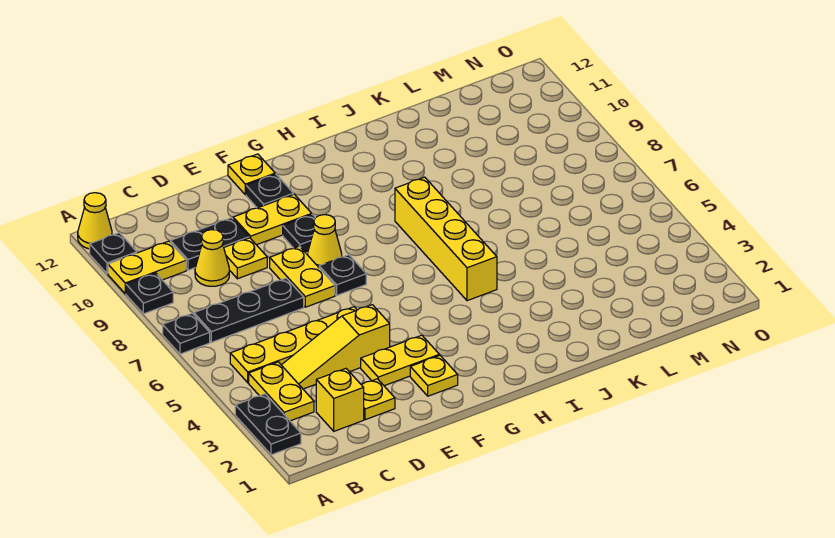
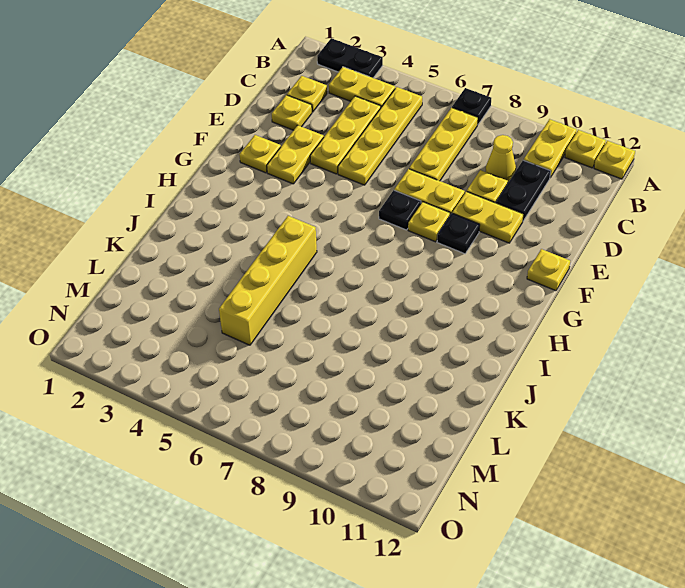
black 1x1 plate [126,273,173,314] -> none
black 1x1 plate [90,233,137,274] -> yellow 1x1 plate [565,130,606,168]
yellow 1x1 cone [78,193,112,249] -> yellow 1x1 plate [594,141,635,179]
black 1x3 plate [194,278,304,342] -> yellow 1x3 plate [409,108,478,181]
yellow 1x1 brick [316,369,364,431] -> yellow 1x1 plate [287,76,327,112]
yellow 1x3 slope [282,305,390,389] -> yellow 1x3 plate [310,96,381,174]
yellow 1x2 plate [233,194,312,245] -> yellow 1x2 plate turned to [452,191,523,243]
yellow 1x1 cone [307,215,342,267] -> yellow 1x1 plate [408,202,450,242]
black 1x1 plate [246,174,293,208] -> none
yellow 1x4 brick [395,177,497,301] -> yellow 1x4 brick turned to [219,216,317,345]

